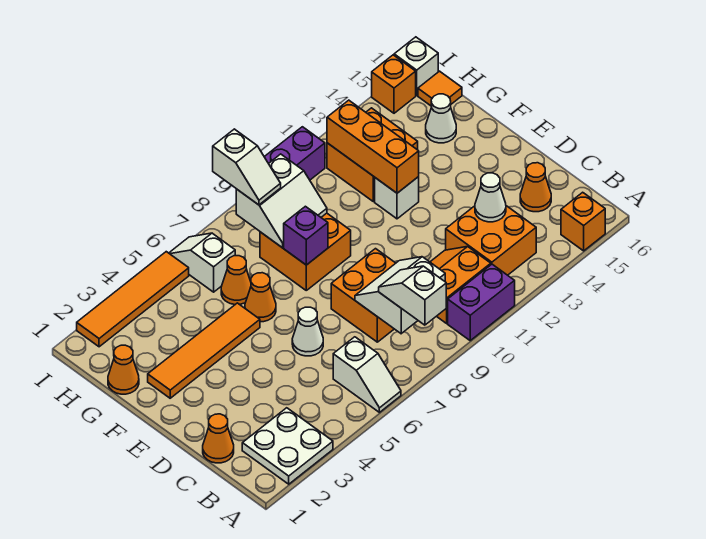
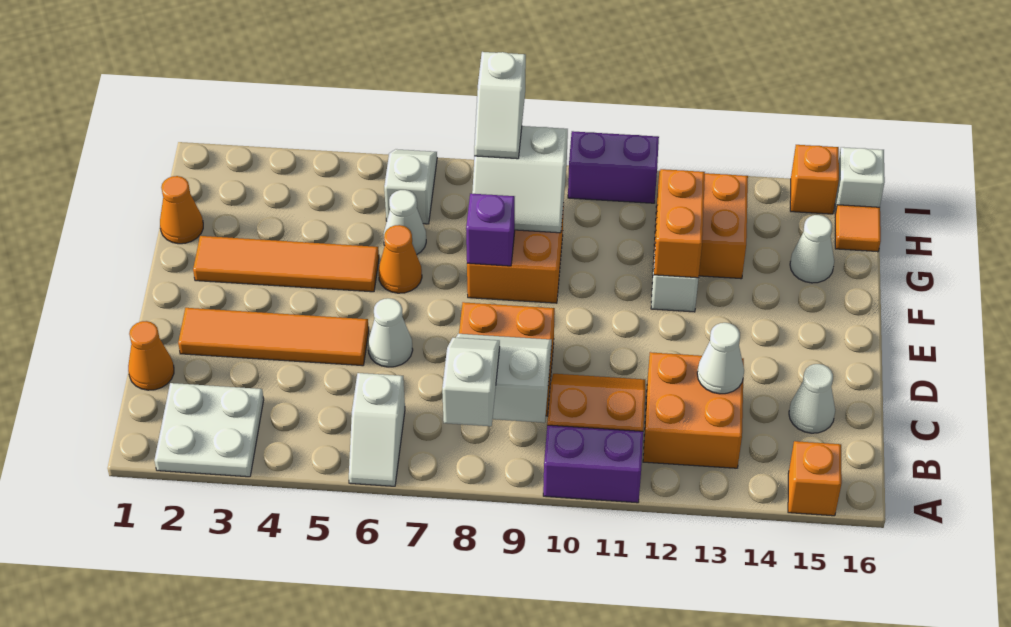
orange 1x1 cone [520,163,551,212] -> white 1x1 cone [789,364,835,433]
orange 1x3 brick [327,100,419,193] -> orange 1x2 brick [654,169,705,278]
orange 1x1 cone [221,256,251,305] -> white 1x1 cone [383,190,426,254]
orange 1x4 tile [77,252,189,347] -> orange 1x4 tile moved to [178,308,369,366]

